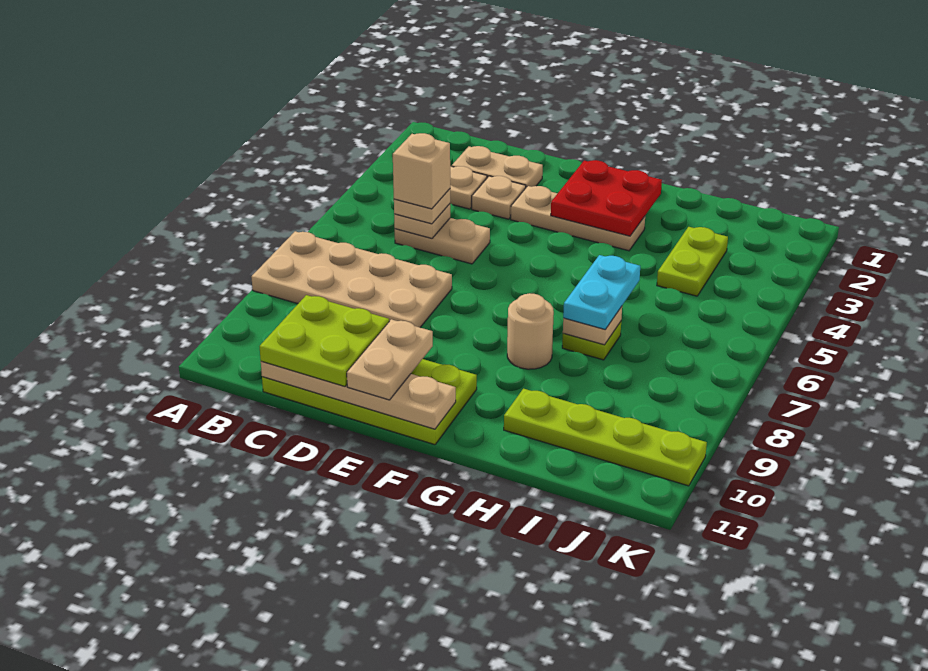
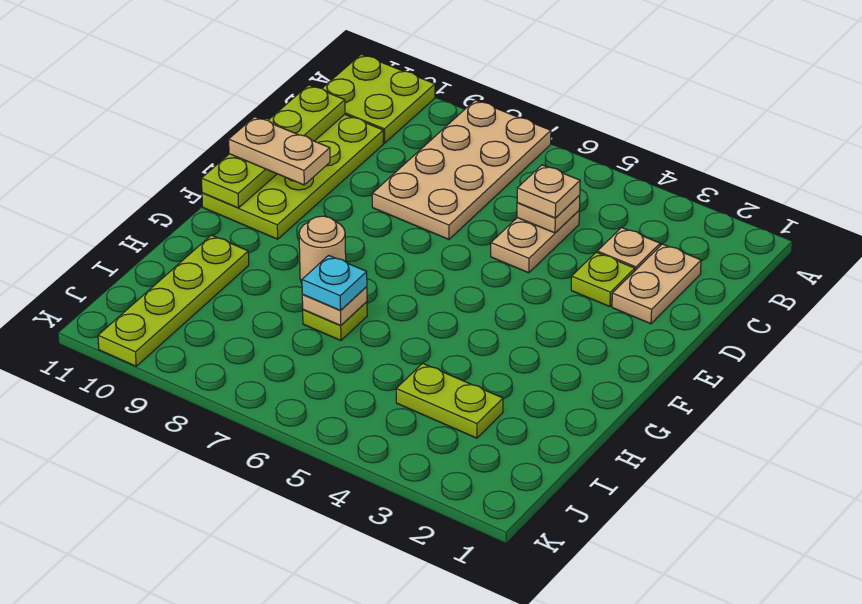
tan 1x1 brick [393,133,450,209] -> none
lime 2x2 plate [260,295,389,386] -> lime 2x2 plate moved to [322,54,435,143]
tan 1x4 plate [261,361,456,429] -> lime 1x4 plate [201,85,345,208]
tan 1x1 plate [472,176,526,219] -> lime 1x1 plate [571,252,635,307]
tan 1x3 plate [511,186,645,251] -> none
red 2x2 plate [551,160,662,236] -> none
cyan 1x2 plate [563,255,640,329] -> cyan 1x1 plate [302,255,367,310]

